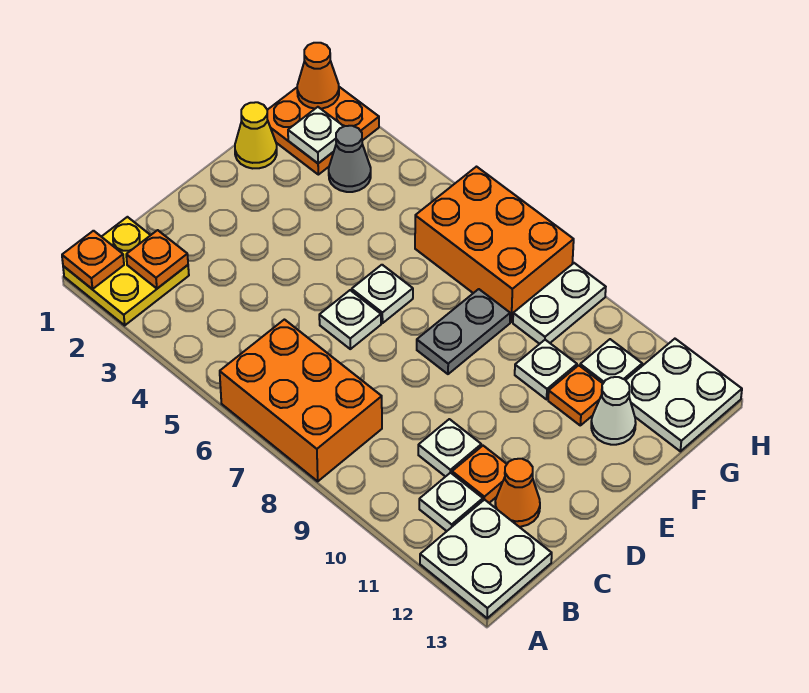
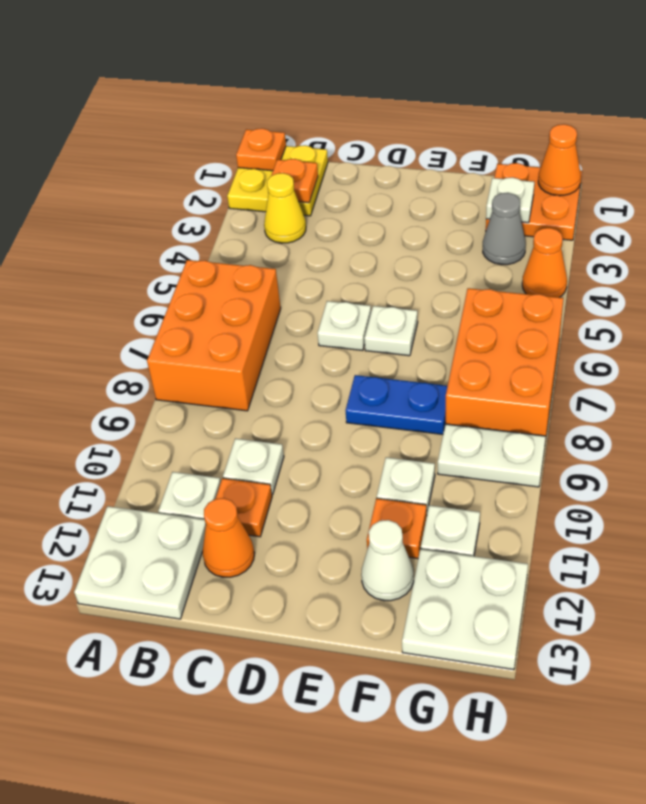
grey 1x2 plate [417,289,510,374] -> blue 1x2 plate [346,375,447,434]
yellow 1x1 cone [235,102,277,168] -> yellow 1x1 cone moved to [264,173,306,243]
none -> orange 1x1 cone [522,228,567,297]

